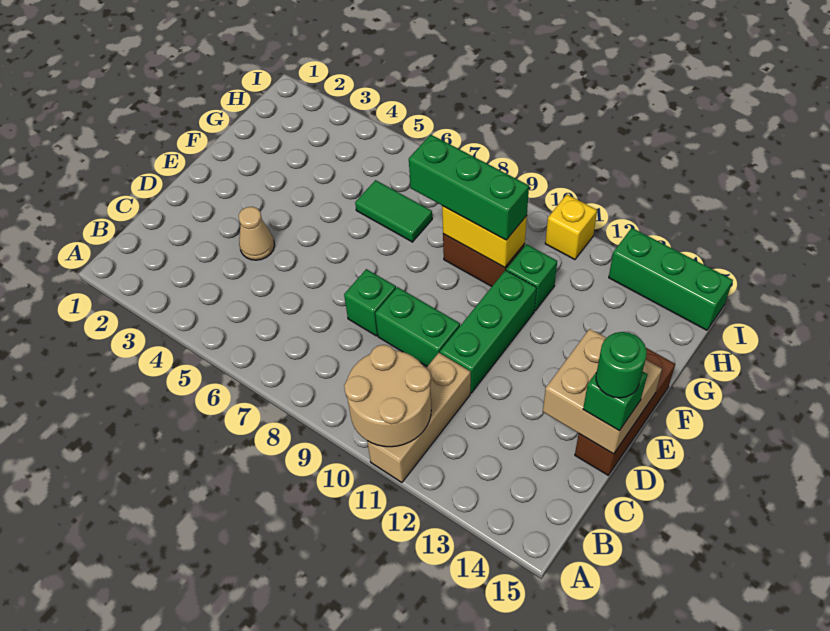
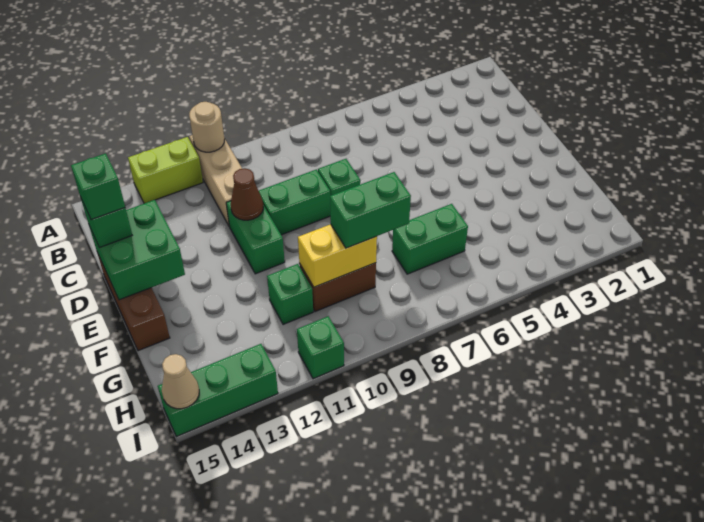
tan 2x2 round brick [344,345,431,447] -> tan 1x1 round brick [189,102,225,152]
none -> lime 1x2 brick [128,137,203,203]
tan 1x1 cone [239,207,275,260] -> tan 1x1 cone moved to [162,354,199,409]
green 1x3 brick [440,270,537,393] -> green 1x2 brick [226,201,285,274]
none -> brown 1x1 cone [231,168,263,220]
tan 2x2 brick [543,329,662,454] -> green 2x2 brick [89,200,185,300]
green 1x1 round brick [596,332,647,398] -> green 1x1 brick [71,153,125,220]
green 1x2 tile [355,180,432,242] -> green 1x2 brick [392,204,468,274]
green 1x3 brick [409,135,529,240] -> green 1x2 brick [330,172,411,248]
yellow 1x1 brick [545,195,597,260] -> green 1x1 brick [297,316,344,379]

